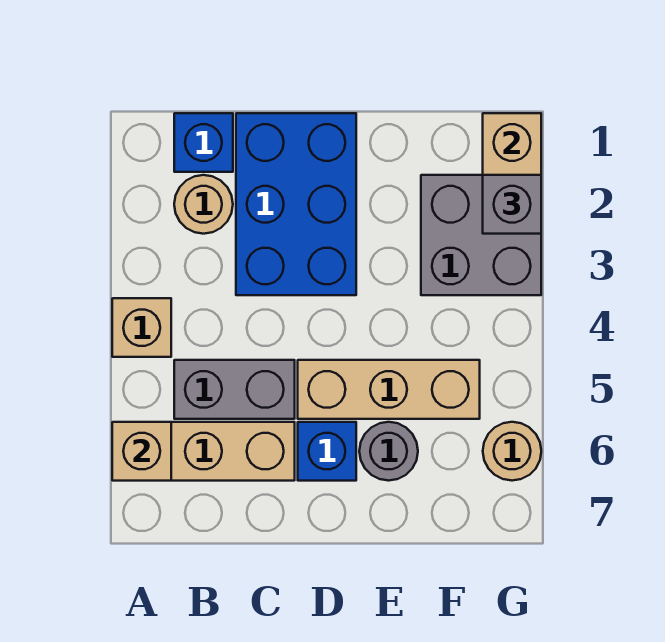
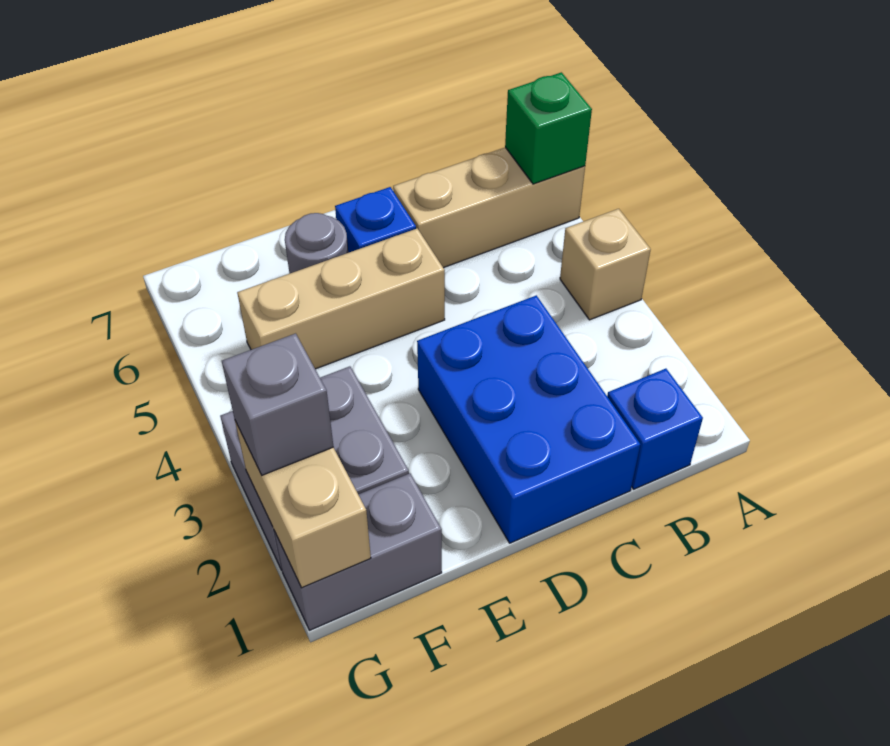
tan 1x1 brick [112,422,171,481] -> green 1x1 brick [505,72,592,184]
tan 1x1 round brick [174,175,233,234] -> none
grey 1x2 brick [174,360,295,419] -> grey 1x2 brick moved to [274,473,442,630]
tan 1x1 round brick [483,422,541,481] -> none

